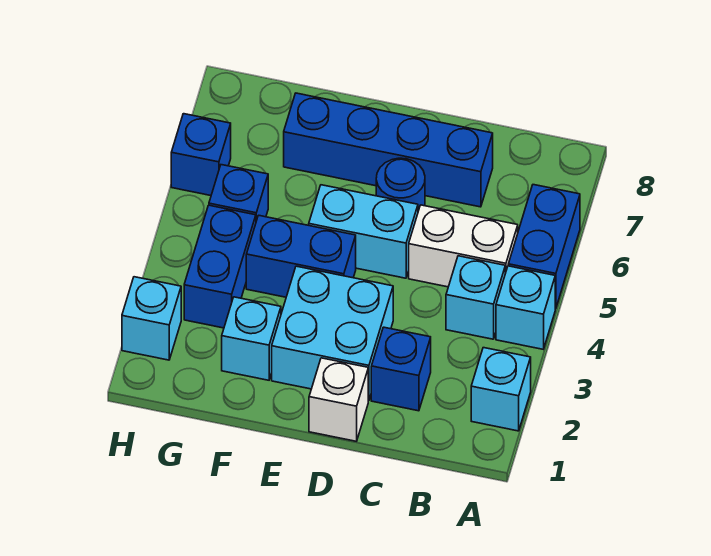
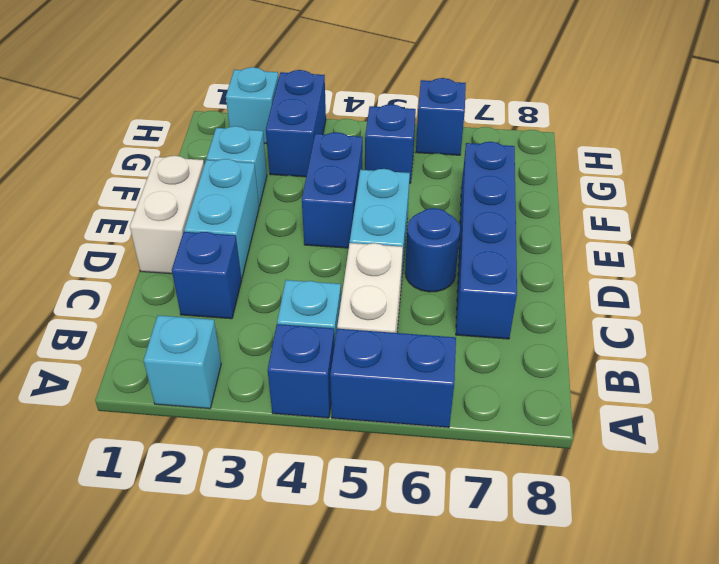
cyan 1x1 brick [496,266,555,349] -> blue 1x1 brick [268,324,335,418]
white 1x1 brick [309,358,368,441] -> white 1x2 brick [130,156,204,274]
cyan 2x2 brick [272,266,393,401] -> cyan 1x2 brick [184,159,259,279]
blue 1x2 brick [184,205,256,328] -> blue 1x2 brick turned to [266,70,326,177]

